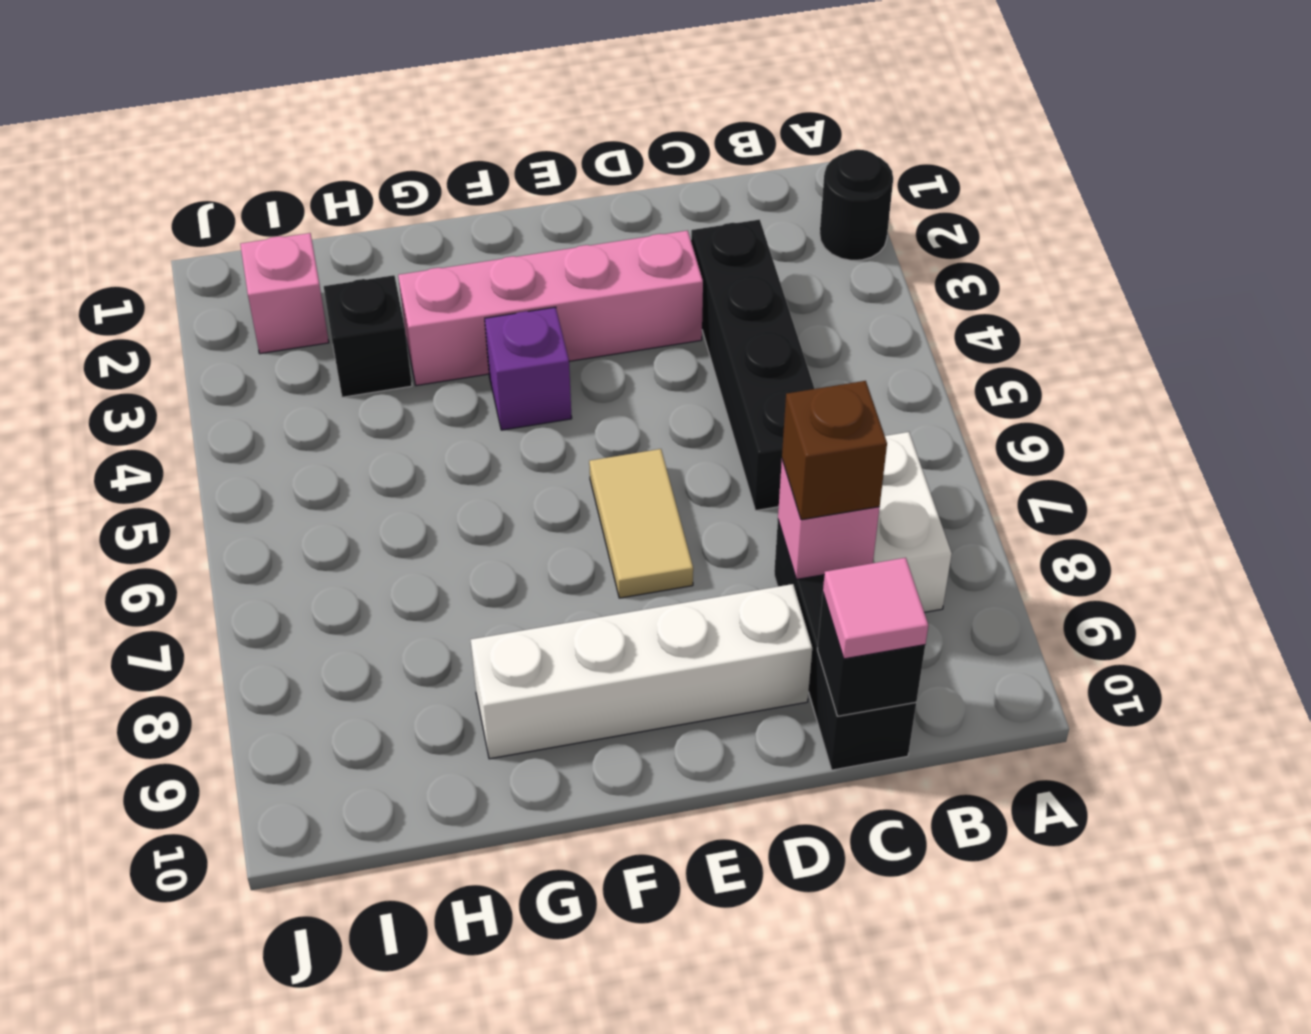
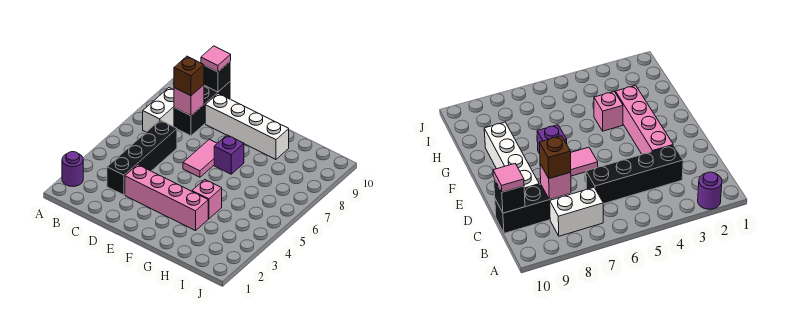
black 1x1 round brick [820,150,893,260] -> purple 1x1 round brick [62,152,83,186]
tan 1x2 tile [589,449,693,598] -> pink 1x2 tile [183,139,217,177]
purple 1x1 brick [485,307,572,430] -> purple 1x1 brick moved to [214,135,244,174]
black 1x1 brick [324,275,412,397] -> none
pink 1x1 brick [240,233,329,354] -> pink 1x1 brick moved to [192,180,222,219]

